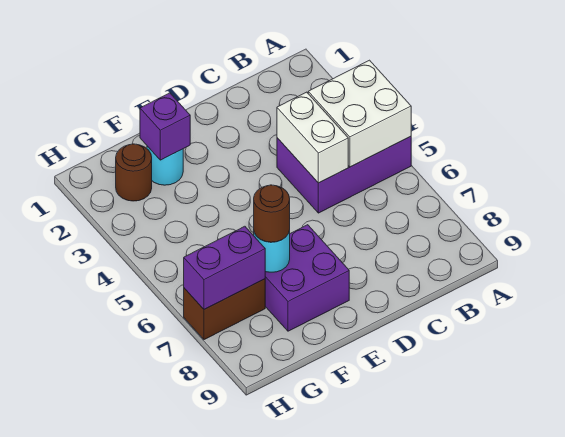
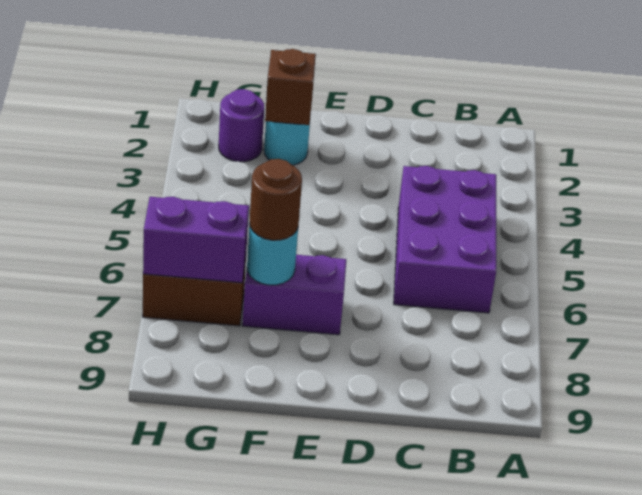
purple 2x3 brick [277,136,411,213] -> purple 2x3 brick turned to [394,166,496,313]
white 2x2 brick [308,60,411,167] -> none
white 1x2 brick [277,92,348,183] -> none
purple 2x2 brick [265,225,349,331] -> purple 1x2 brick [242,255,346,335]
purple 1x1 brick [140,93,190,160] -> brown 1x1 brick [265,49,316,125]
brown 1x1 round brick [116,144,152,201] -> purple 1x1 round brick [219,89,264,162]

